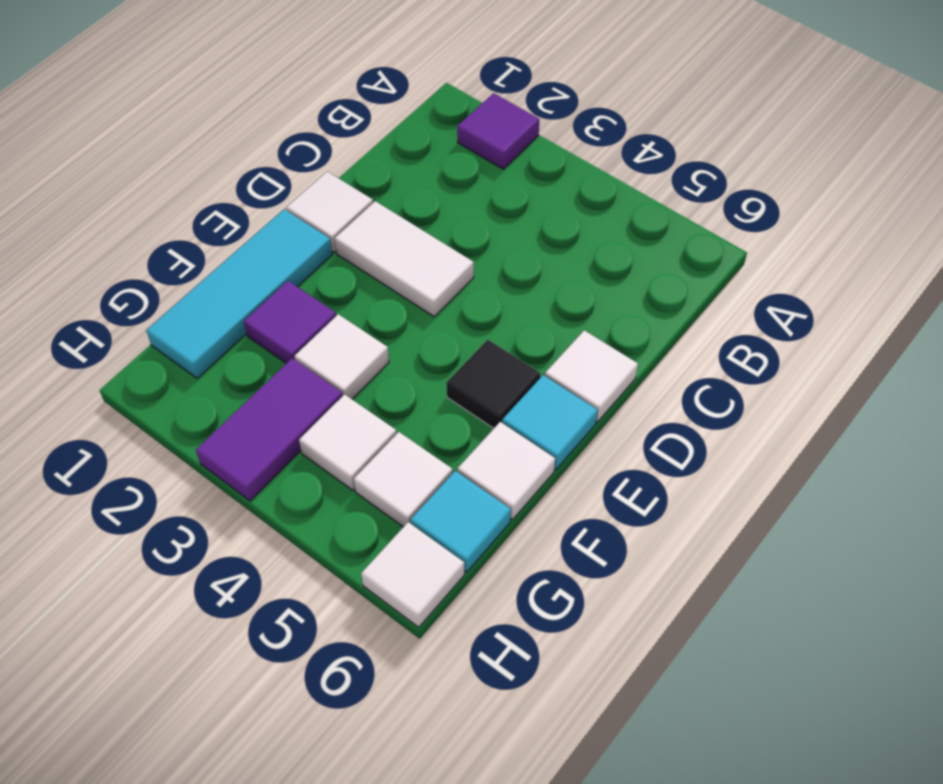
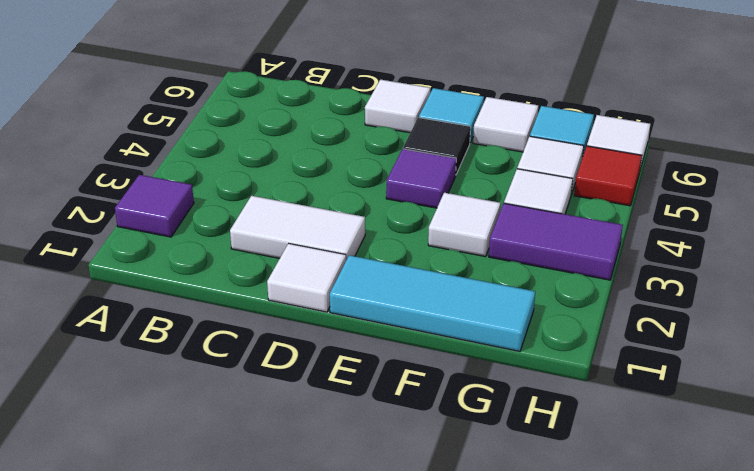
white 1x2 tile [335,201,474,317] -> white 1x2 tile turned to [230,196,365,260]
purple 1x1 tile [244,281,336,363] -> purple 1x1 tile moved to [386,149,456,208]
none -> red 1x1 tile [574,146,642,206]

